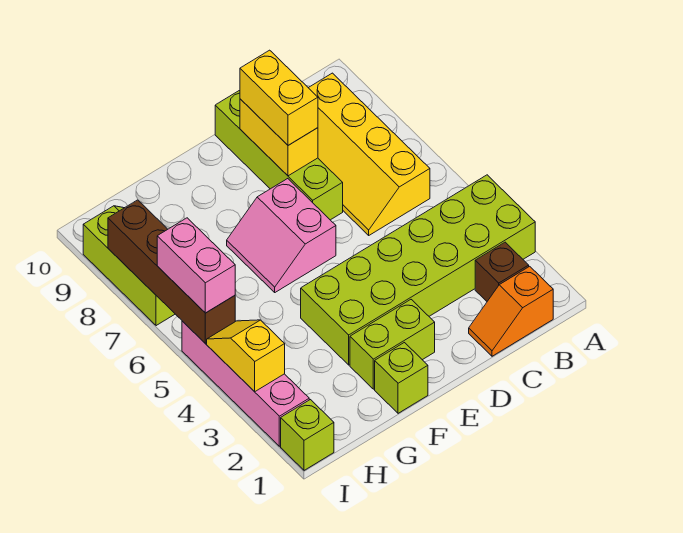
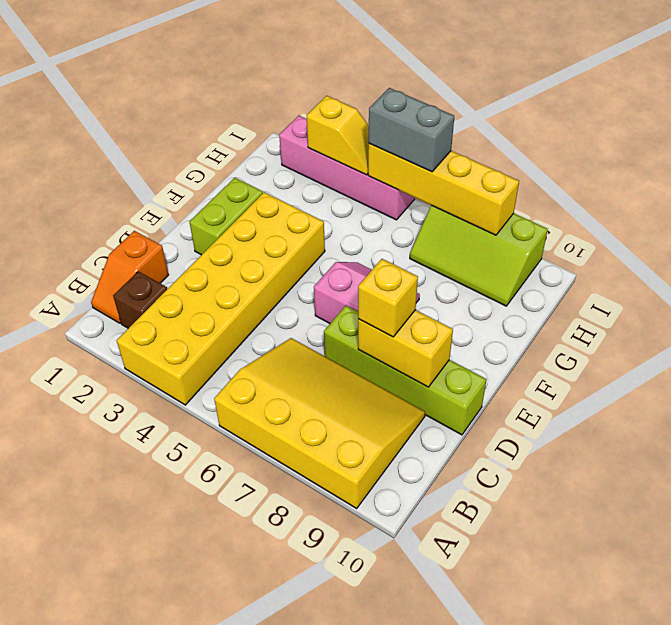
lime 2x6 brick [301,175,535,365] -> yellow 2x6 brick [117,192,325,405]
orange 1x2 slope [469,266,553,356] -> orange 1x2 slope turned to [91,231,169,323]
yellow 2x4 slope [309,73,430,235] -> yellow 3x4 slope [214,338,425,508]
yellow 1x2 brick [240,50,318,145] -> yellow 1x1 brick [358,259,418,337]
lime 1x1 brick [375,343,428,413] -> none
lime 1x1 brick [281,400,334,470] -> none
brown 1x4 brick [108,200,235,343] -> yellow 1x4 brick [368,144,519,235]
pink 1x2 brick [157,218,235,313] -> grey 1x2 brick [369,88,454,172]

